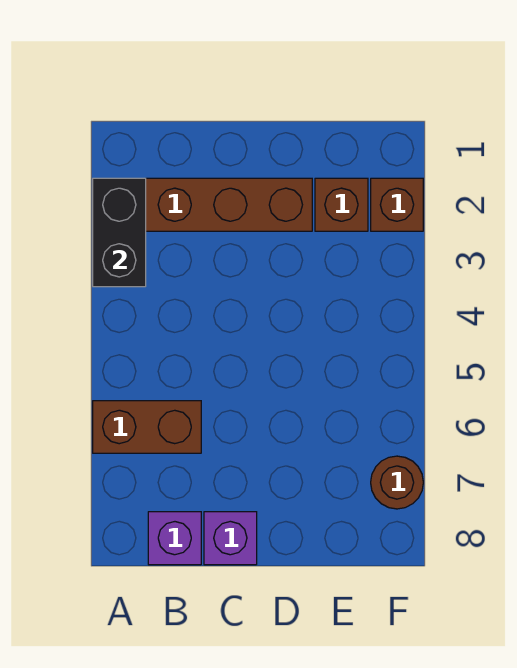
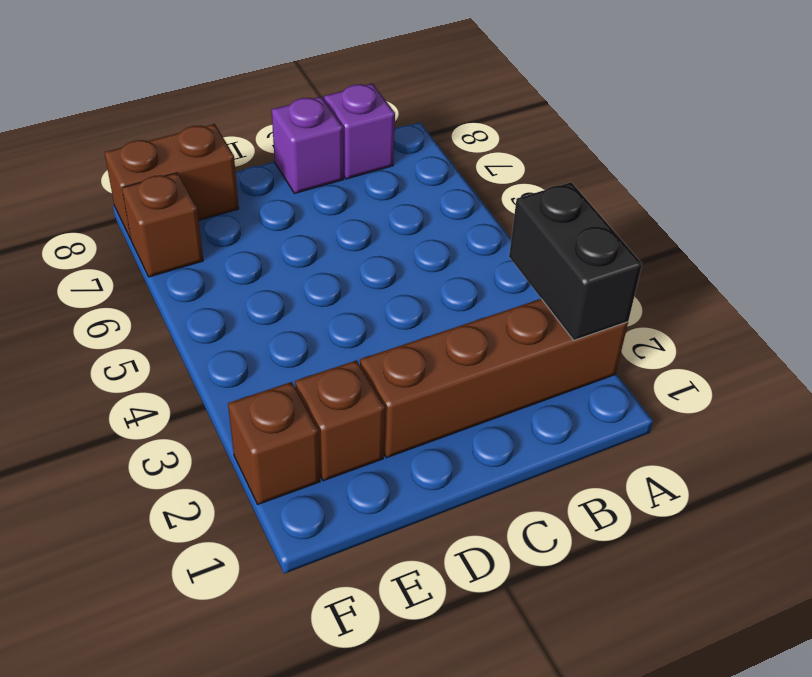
brown 1x2 brick [93,401,201,453] -> brown 1x2 brick moved to [104,124,239,239]
brown 1x1 round brick [371,456,423,509] -> brown 1x1 brick [122,173,203,277]

